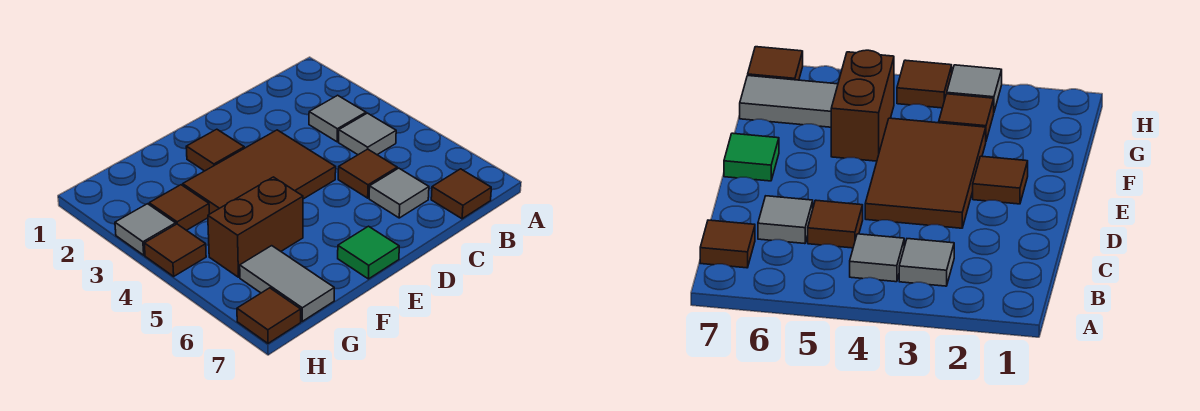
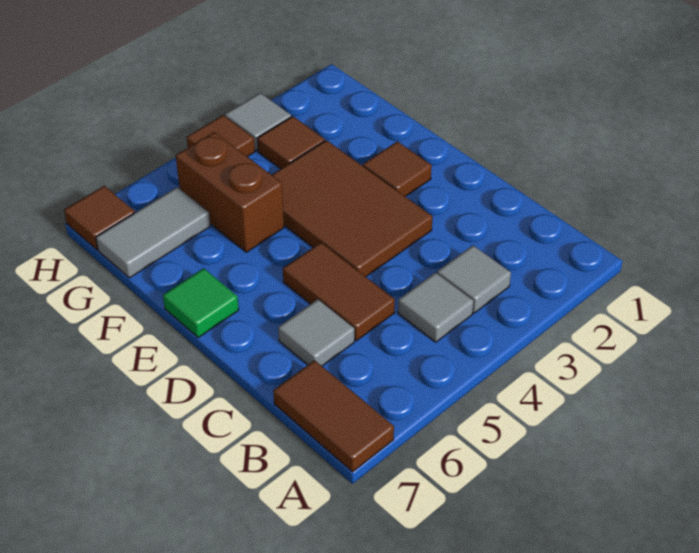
brown 1x1 tile [431,169,491,219] -> brown 1x2 tile [273,360,394,472]
brown 1x1 tile [338,149,397,198] -> brown 1x2 tile [283,243,395,341]

